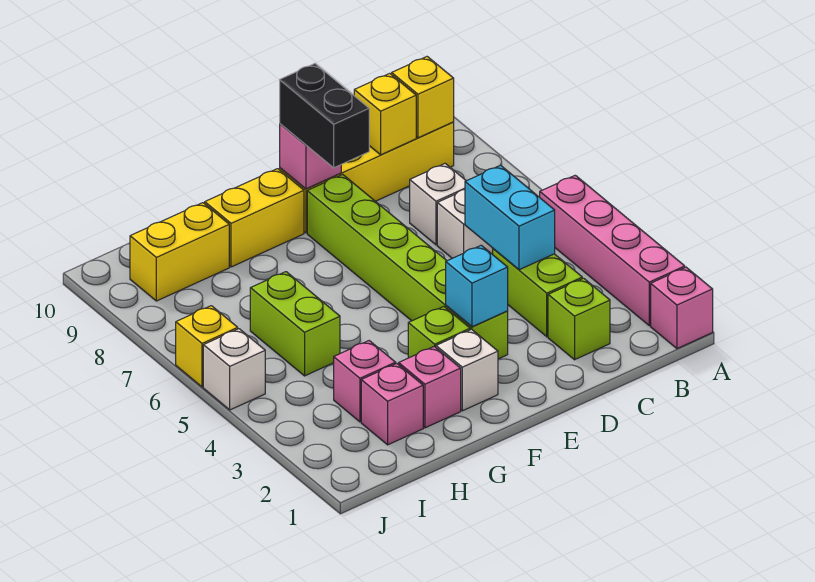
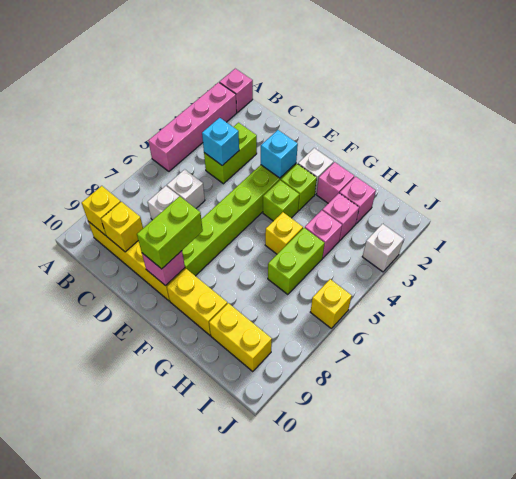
lime 1x1 brick [548,278,610,360] -> lime 1x1 brick moved to [263,180,300,221]
cyan 1x2 brick [465,165,555,270] -> cyan 1x1 brick [202,118,239,165]
black 1x2 brick [280,64,369,168] -> lime 1x2 brick [137,196,203,269]
none -> yellow 1x1 brick [265,212,303,254]
none -> pink 1x1 brick [305,210,342,258]
white 1x1 brick [203,329,265,410] -> white 1x1 brick moved to [362,224,404,272]

